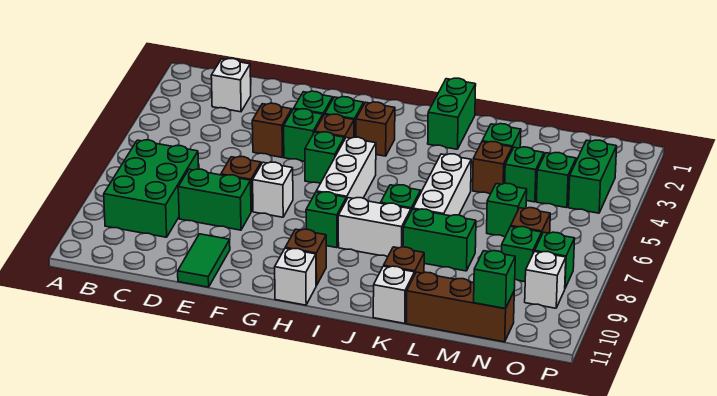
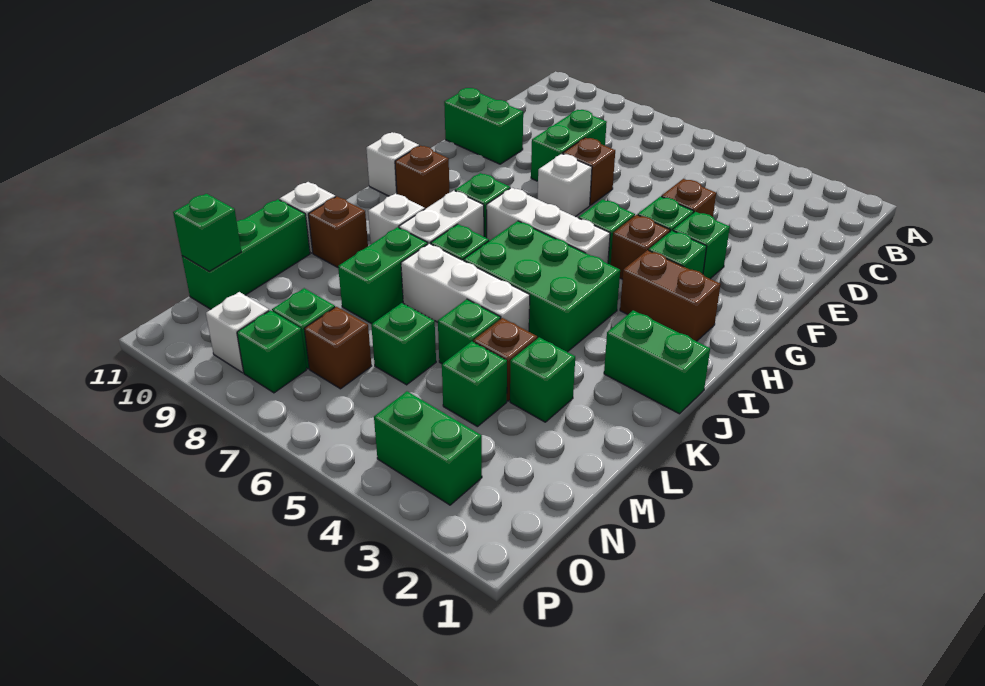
green 2x3 brick [104,140,199,237] -> green 2x3 brick moved to [464,221,620,352]
white 1x1 brick [211,59,251,112] -> white 1x1 brick moved to [368,193,425,244]
green 1x2 tile [178,234,230,287] -> green 1x2 brick [444,88,523,164]
brown 1x1 brick [356,102,395,156] -> brown 1x2 brick [620,250,721,341]
brown 1x3 brick [406,272,514,342] -> green 1x3 brick [182,199,310,309]
green 1x1 brick [536,153,576,208] -> green 1x1 brick moved to [438,299,501,364]

